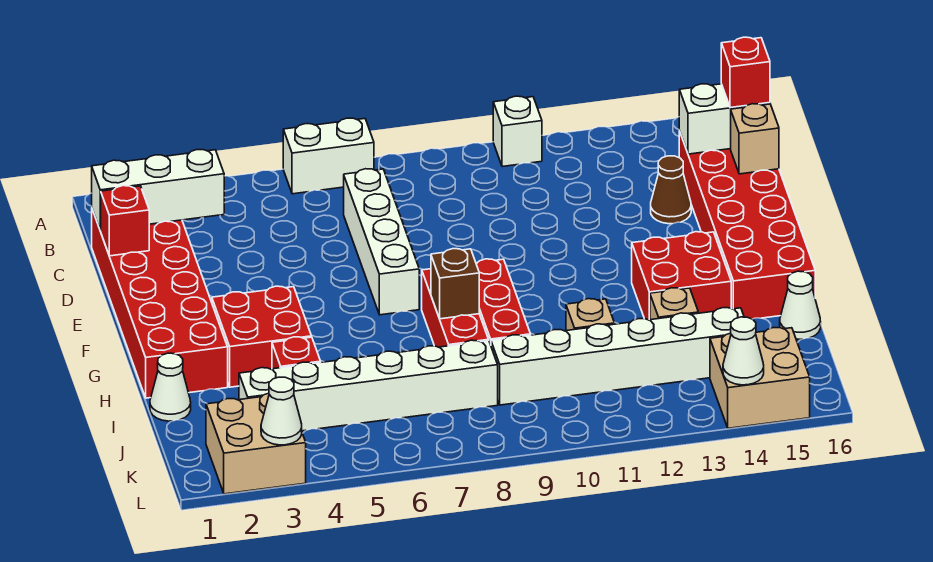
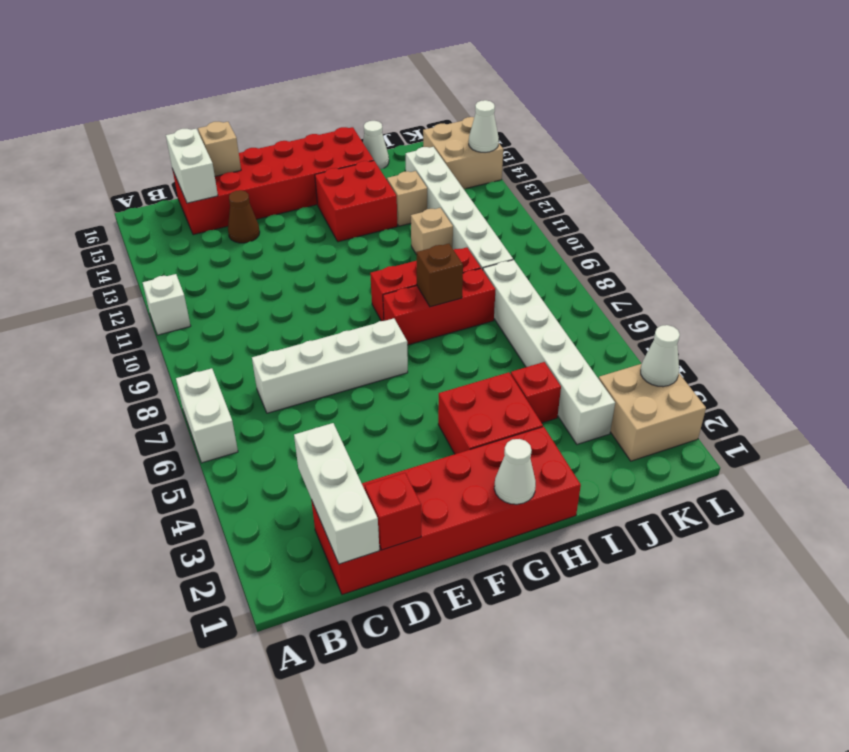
red 1x1 brick [721,37,770,108] -> none
white 1x1 cone [150,353,191,421] -> white 1x1 cone moved to [494,439,536,504]

